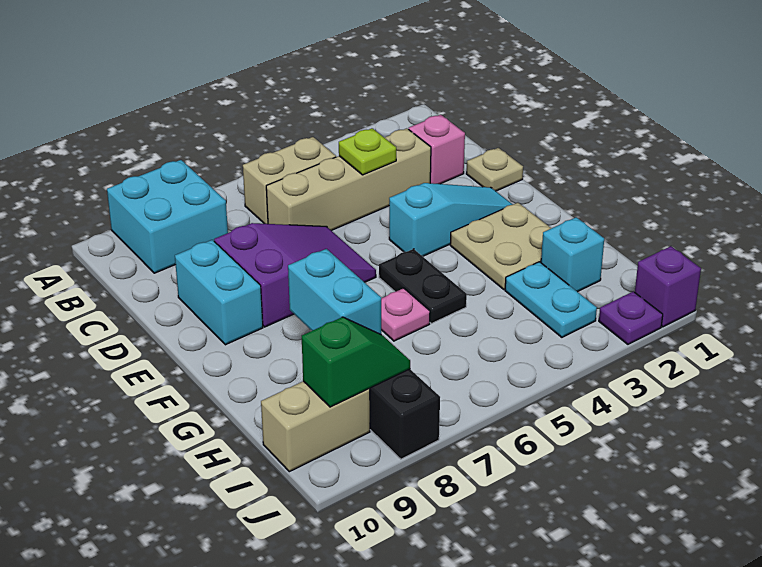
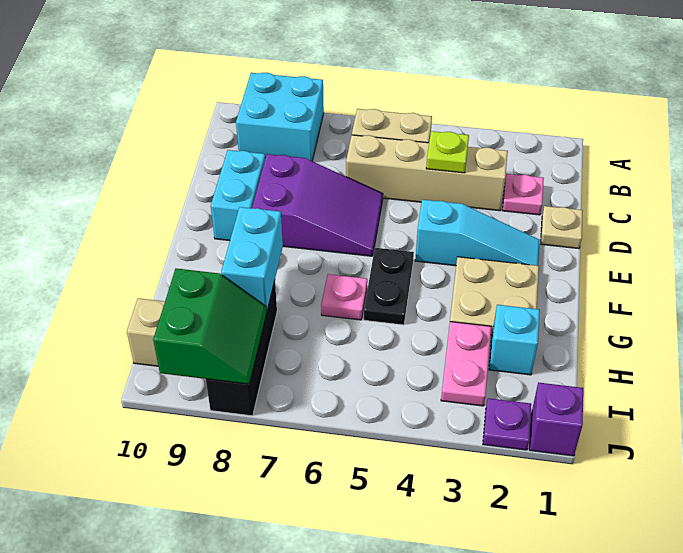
pink 1x1 brick [409,115,465,184] -> pink 1x1 plate [502,174,544,215]
cyan 1x2 plate [505,262,597,337] -> pink 1x2 plate [441,322,491,406]
green 1x2 slope [302,317,410,407] -> green 2x2 slope [153,269,267,384]

